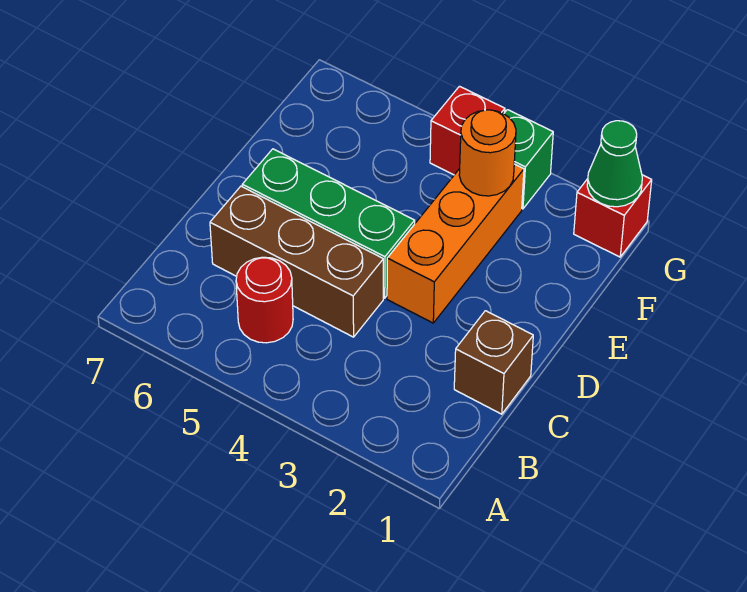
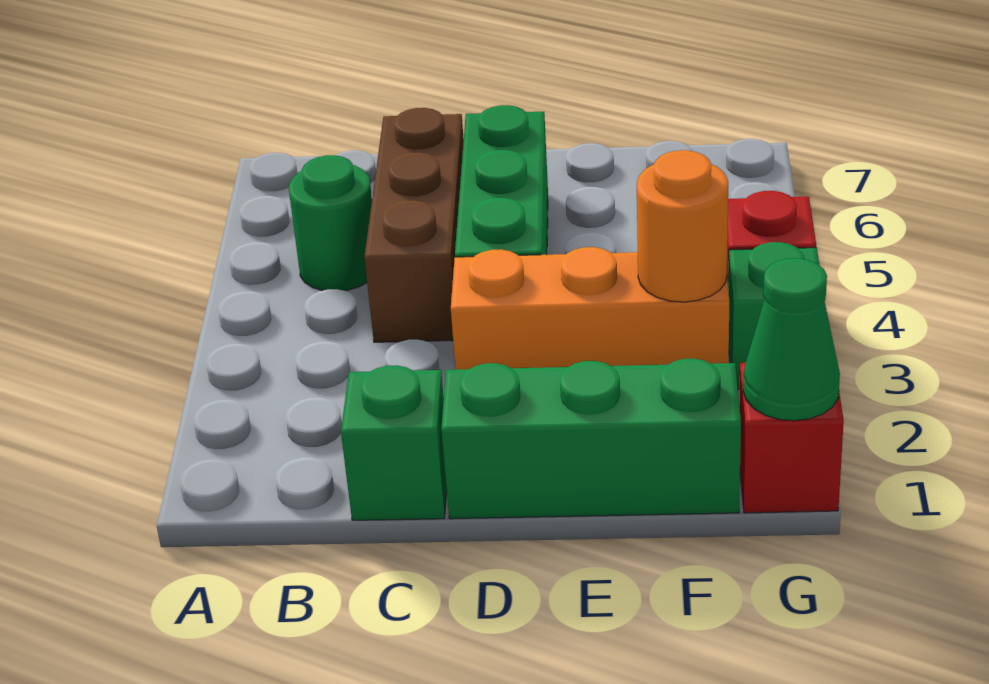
red 1x1 round brick [236,257,293,343] -> green 1x1 round brick [289,155,372,291]
brown 1x1 brick [454,311,533,414] -> green 1x1 brick [341,365,447,520]
none -> green 1x3 brick [441,359,741,519]

